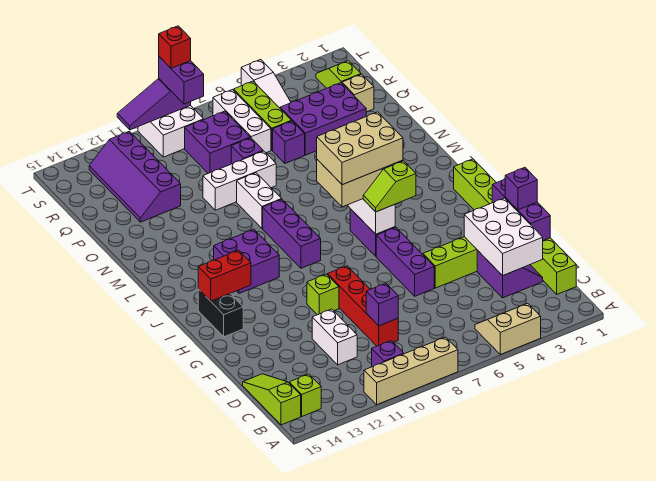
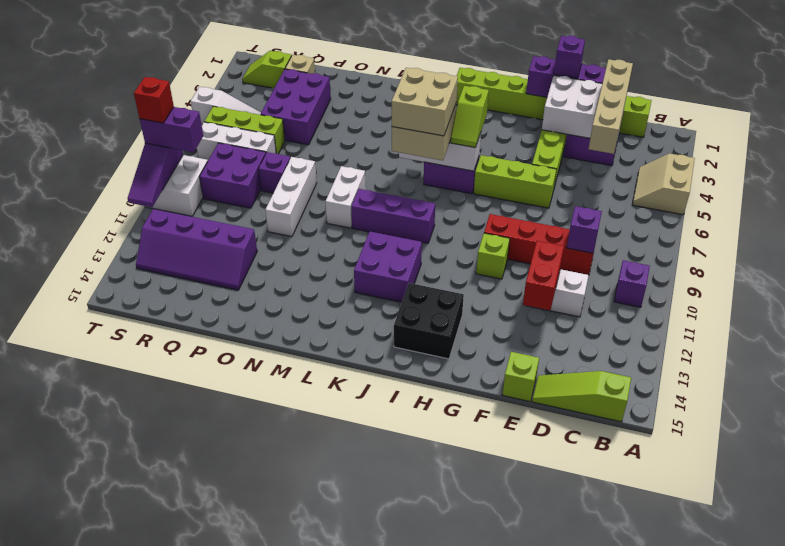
tan 1x4 brick [364,337,458,405] -> tan 1x4 brick moved to [589,59,633,154]
lime 1x1 brick [289,374,321,416] -> lime 1x1 brick moved to [502,352,539,402]
purple 1x3 brick [376,227,434,296] -> lime 1x3 brick [474,155,557,208]
black 1x2 brick [198,289,243,337] -> black 2x2 brick [394,283,464,359]
red 1x2 brick [198,250,251,301] -> red 1x2 brick moved to [523,241,564,311]
tan 2x3 brick [317,112,403,185] -> tan 2x2 brick [392,68,458,136]
white 1x2 brick [237,173,281,228] -> white 1x2 brick turned to [325,166,366,228]
purple 1x1 brick [273,121,305,163] -> none

